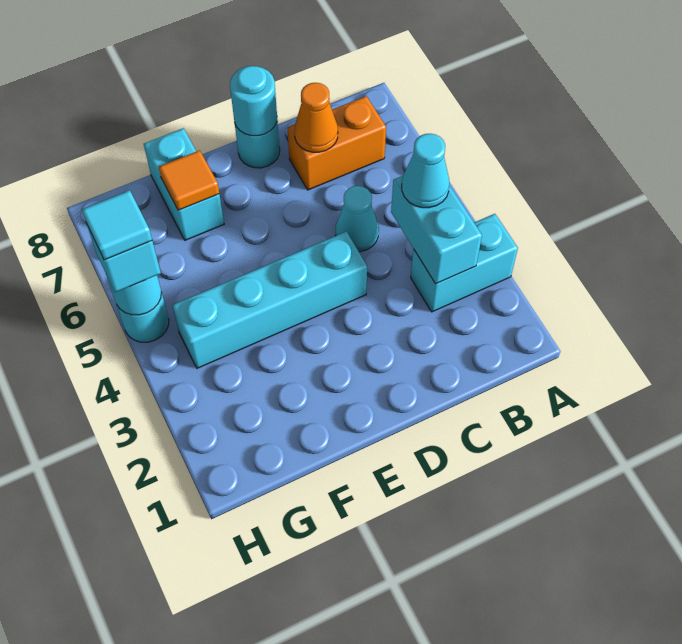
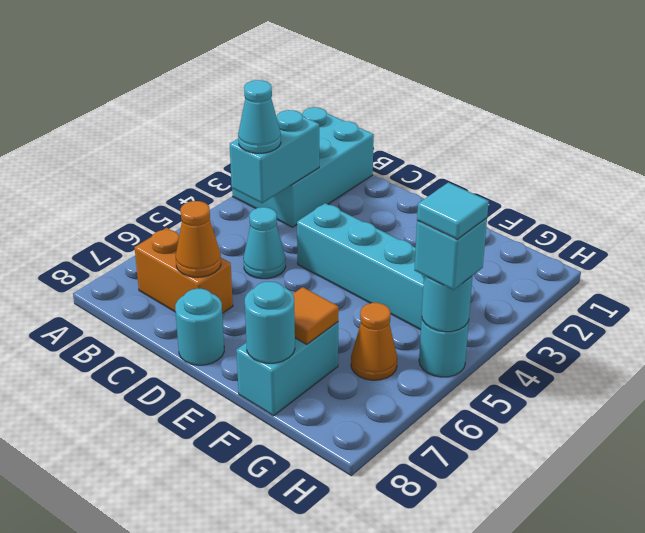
cyan 1x2 brick [411,214,518,312] -> cyan 2x3 brick [232,107,374,227]
cyan 1x1 round brick [230,66,277,136] -> cyan 1x1 round brick moved to [245,282,295,363]
none -> orange 1x1 cone [351,303,397,380]

